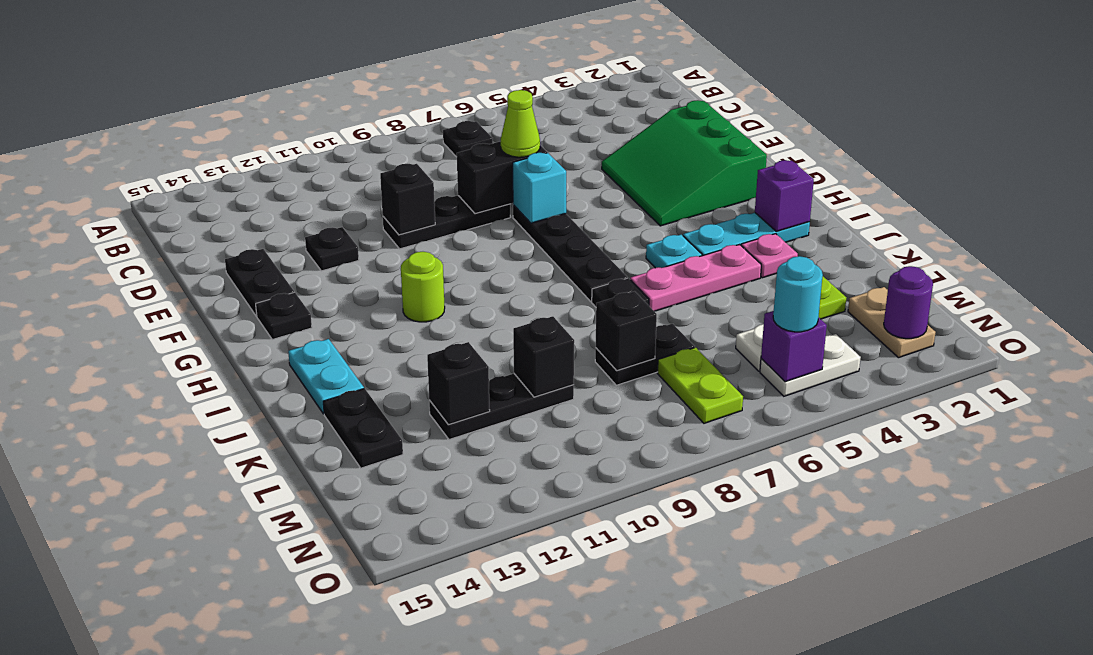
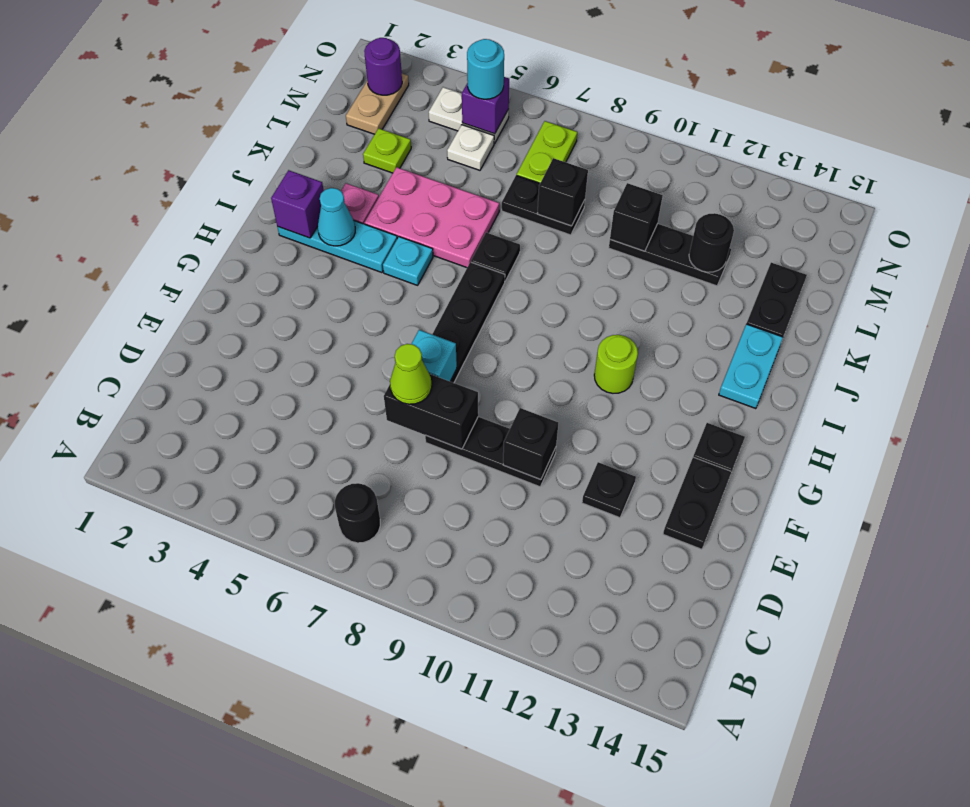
black 1x1 plate [443,121,493,157] -> black 1x1 round brick [335,483,380,543]
green 3x3 slope [602,100,767,226] -> none
none -> cyan 1x1 cone [318,188,355,246]
pink 1x3 plate [630,245,761,311] -> pink 2x3 plate [364,167,499,268]
black 1x1 brick [427,342,490,425] -> black 1x1 round brick [689,213,734,272]

